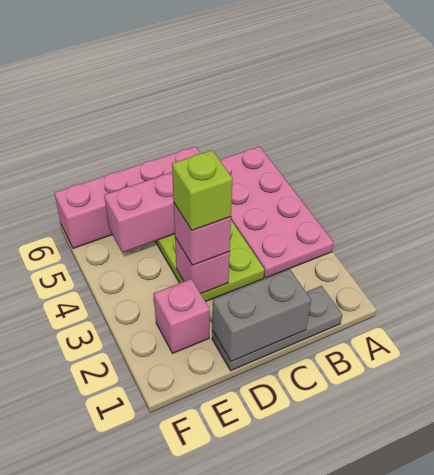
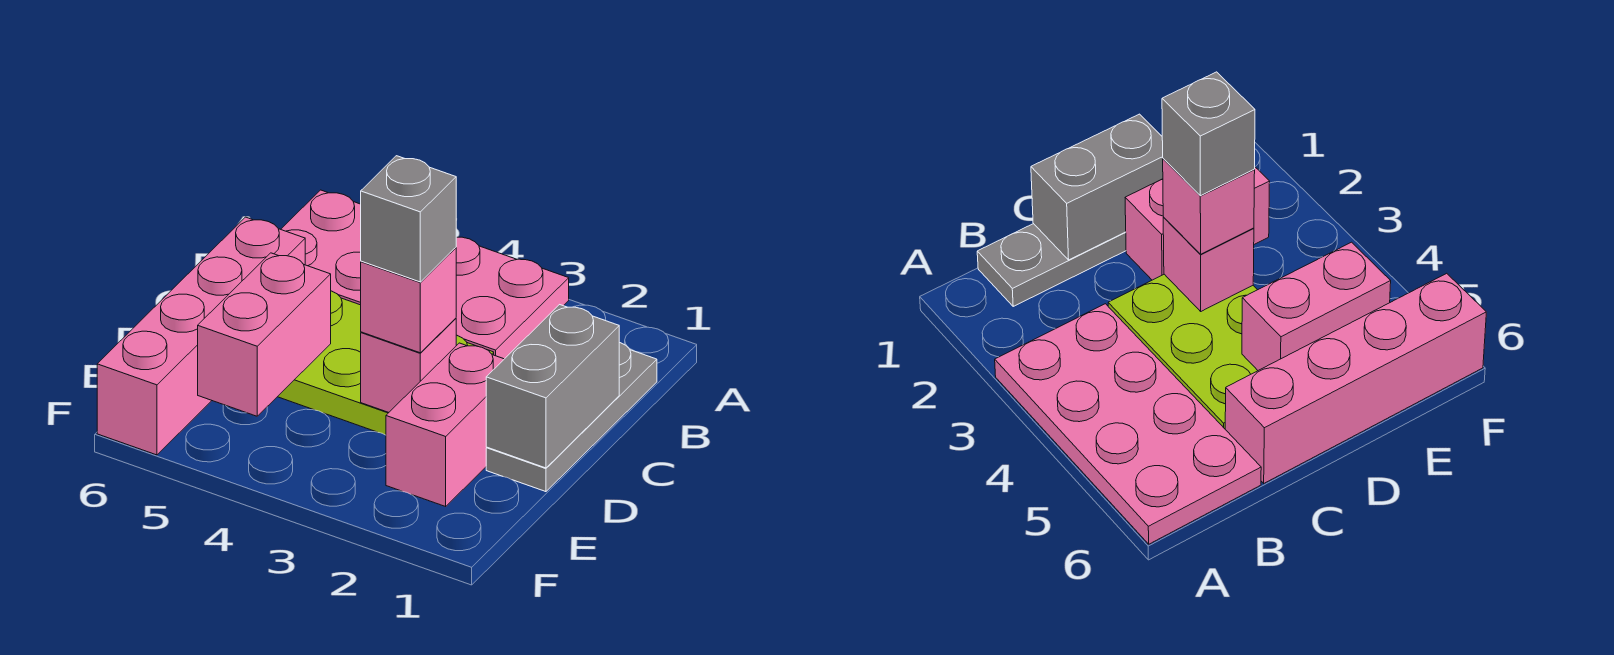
lime 1x1 brick [172,150,233,231] -> grey 1x1 brick [361,156,456,282]
pink 1x1 brick [154,279,210,353] -> pink 1x2 brick [386,343,504,506]

